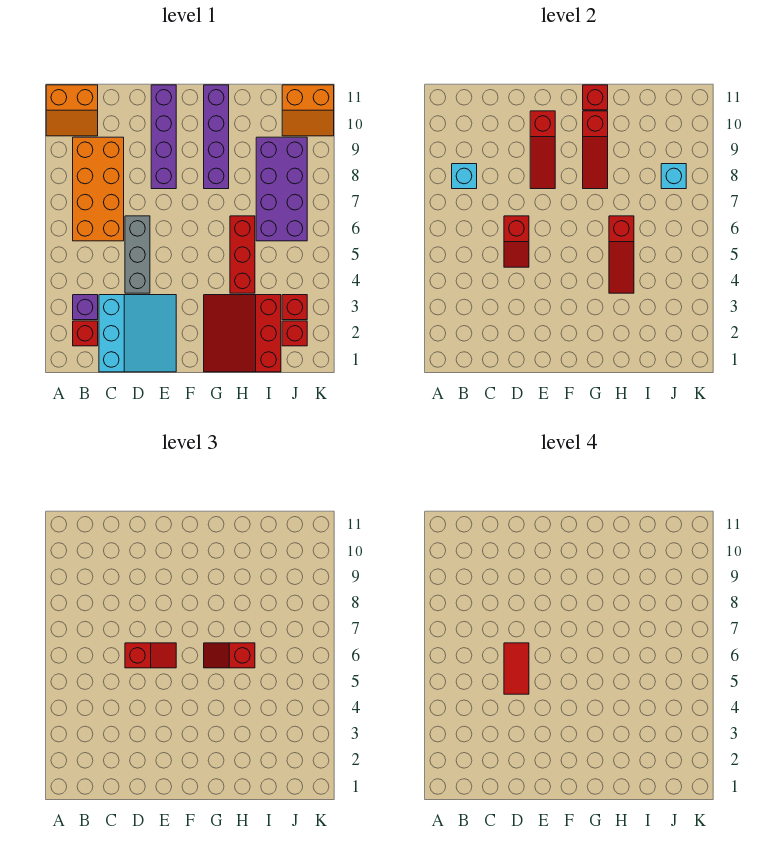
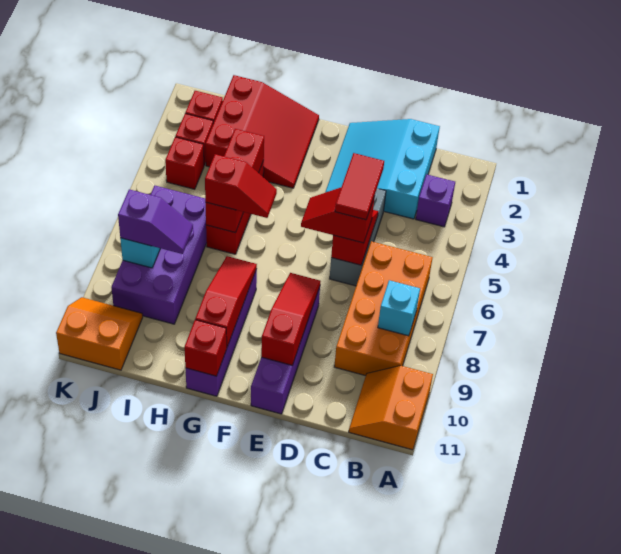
orange 2x2 slope [46,85,98,136] -> orange 2x2 slope turned to [349,366,433,450]
red 1x1 brick [73,321,98,346] -> red 1x1 brick moved to [165,137,204,189]
red 1x3 slope [609,216,634,293] -> red 1x3 brick [205,129,264,233]
none -> purple 1x2 slope [118,189,193,254]

